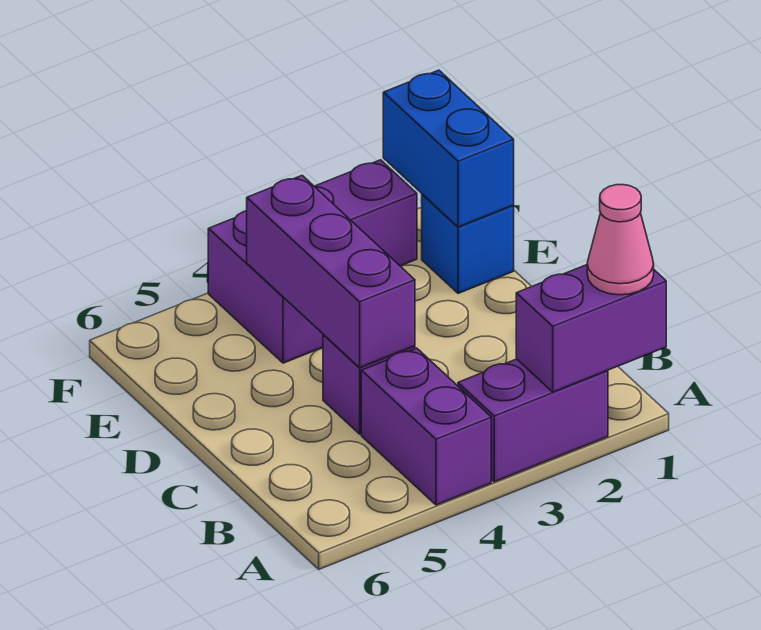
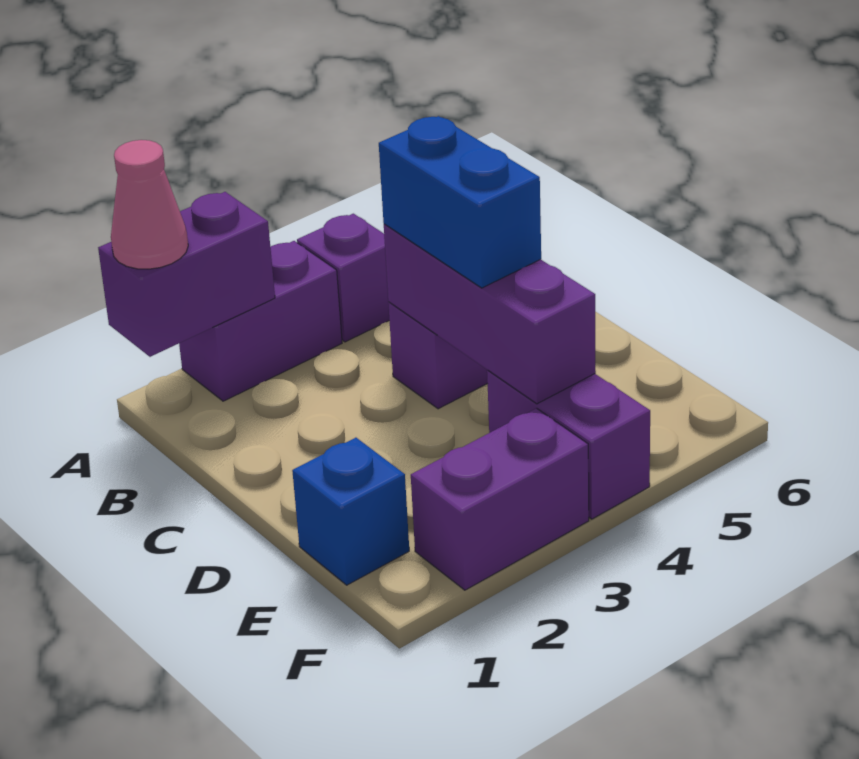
purple 1x2 brick [361,348,491,505] -> purple 1x1 brick [297,214,389,342]
blue 1x2 brick [383,70,514,227] -> blue 1x2 brick moved to [379,116,541,288]

